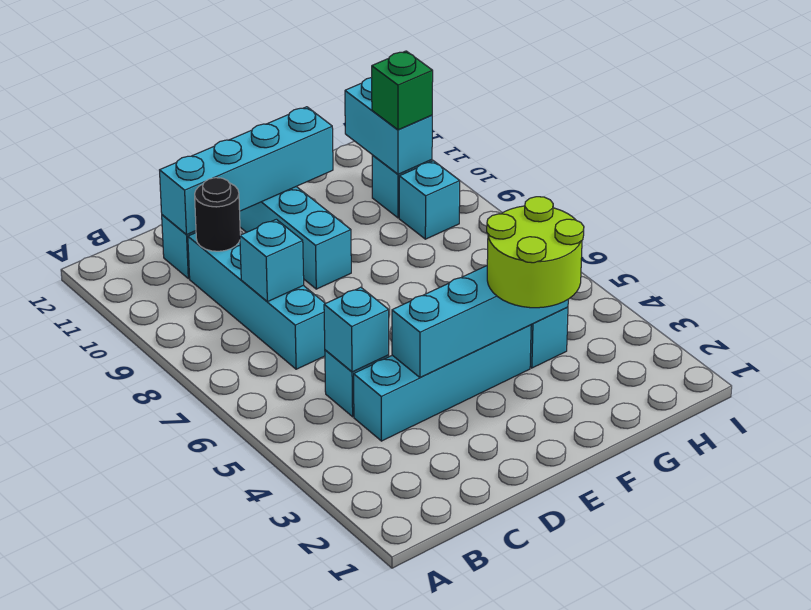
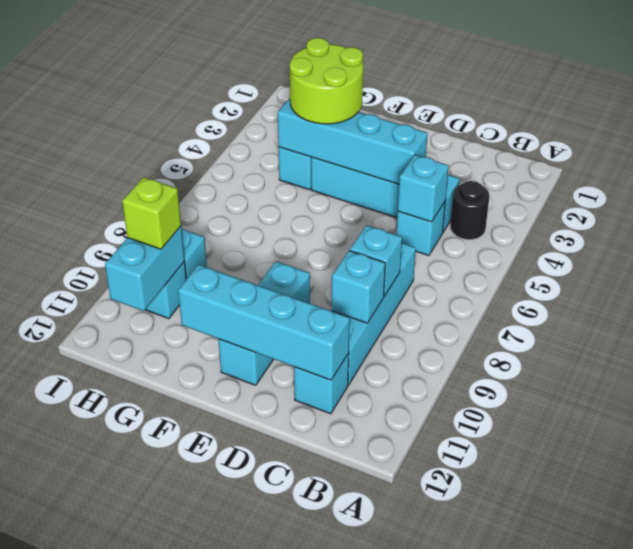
none -> cyan 1x1 brick [331,251,385,323]
black 1x1 round brick [195,178,240,251] -> black 1x1 round brick moved to [450,181,489,240]
green 1x1 brick [372,51,433,130] -> lime 1x1 brick [122,177,181,249]

